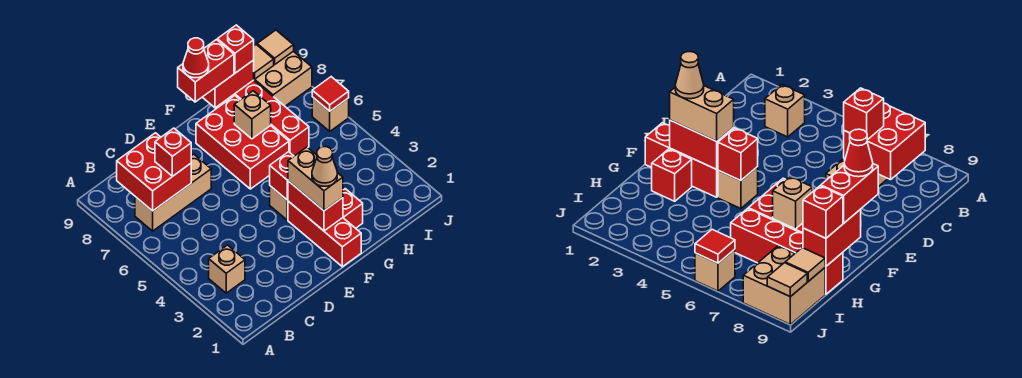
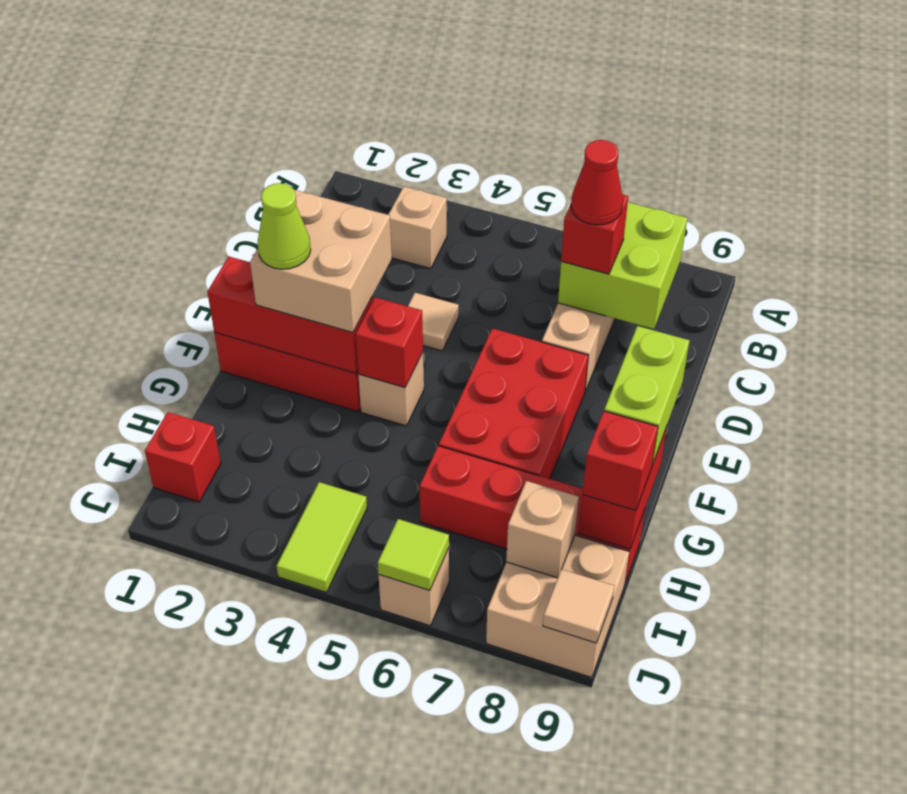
red 2x2 brick [117,133,191,211] -> lime 2x2 brick [558,202,687,329]
red 1x2 brick [288,181,343,231] -> red 1x3 brick [207,257,373,373]
tan 1x2 brick [288,147,343,211] -> tan 2x2 brick [250,190,392,332]
tan 1x1 cone [312,147,337,186] -> lime 1x1 cone [258,183,311,269]
red 2x3 brick [196,96,289,189] -> red 2x3 brick turned to [439,328,588,479]
red 1x2 brick [178,40,234,102] -> lime 1x2 brick [604,326,690,465]
red 1x1 cone [183,38,209,78] -> red 1x1 cone moved to [571,140,623,225]
red 1x1 brick [343,189,363,228] -> red 1x1 brick moved to [145,412,221,502]
tan 1x1 brick [234,91,271,139] -> tan 1x1 brick moved to [506,481,579,578]
none -> lime 1x2 tile [277,482,367,592]
tan 1x1 tile [254,45,274,79] -> tan 1x1 tile moved to [408,293,459,351]
red 1x1 tile [312,77,349,111] -> lime 1x1 tile [378,519,449,591]

